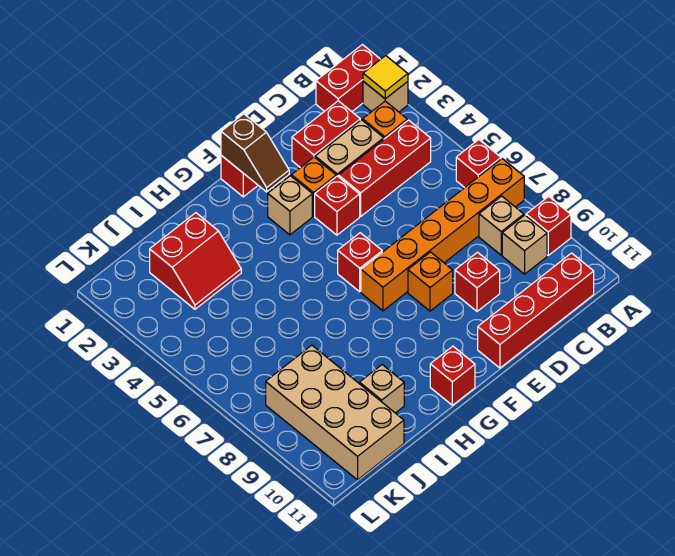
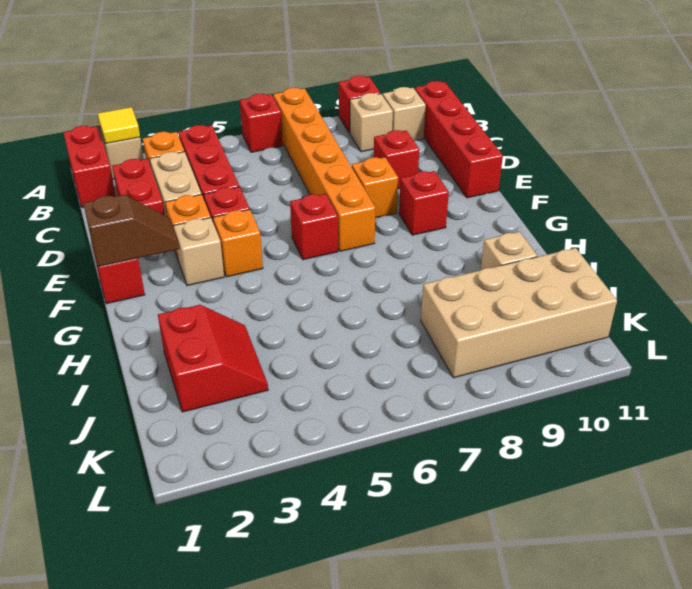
tan 1x1 brick [479,196,524,255] -> tan 1x1 brick moved to [383,87,426,141]
none -> orange 1x1 brick [213,210,263,277]
red 1x1 brick [430,346,475,405] -> red 1x1 brick moved to [399,171,449,235]

